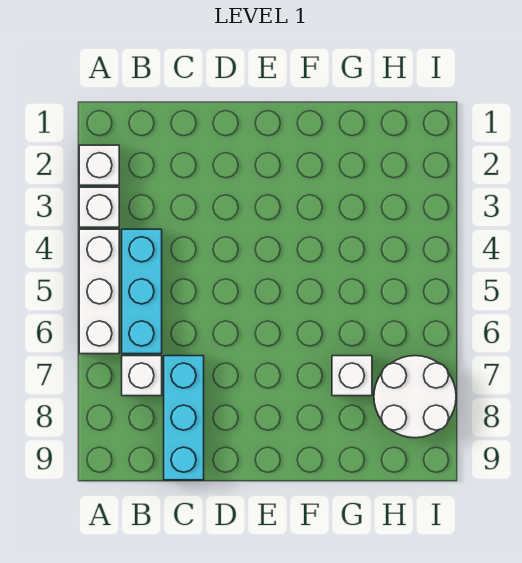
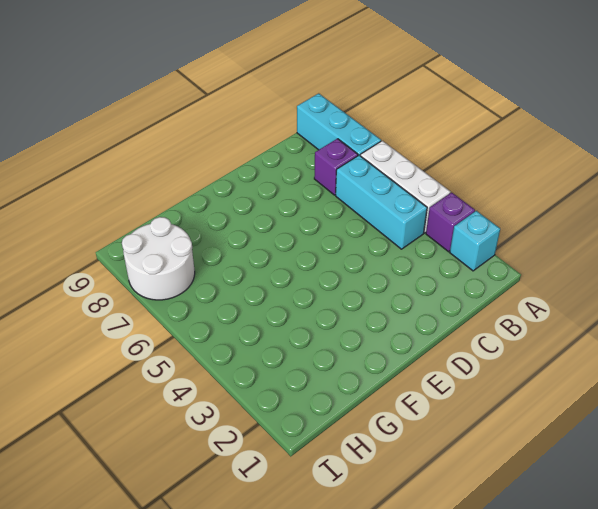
white 1x1 brick [79,145,119,185] -> cyan 1x1 brick [450,211,500,271]
white 1x1 brick [79,187,119,227] -> purple 1x1 brick [426,192,475,252]
white 1x1 brick [122,356,162,396] -> purple 1x1 brick [314,139,358,195]
cyan 1x3 brick [164,356,204,480] -> cyan 1x3 brick moved to [297,93,381,156]
white 1x1 brick [332,356,372,396] -> none

